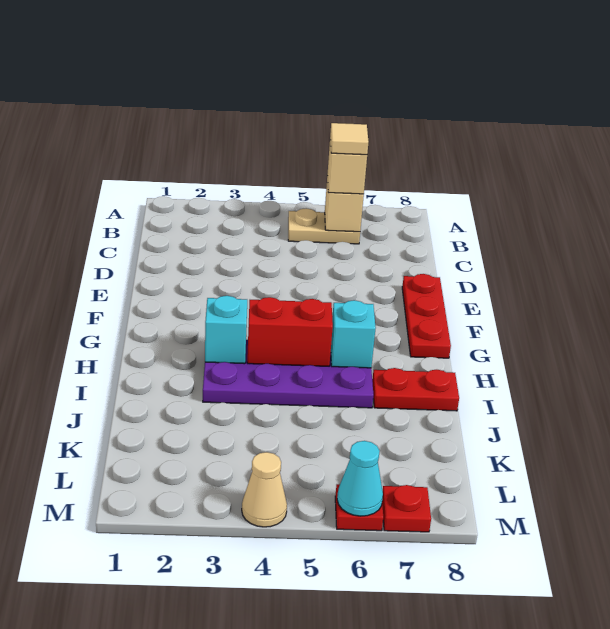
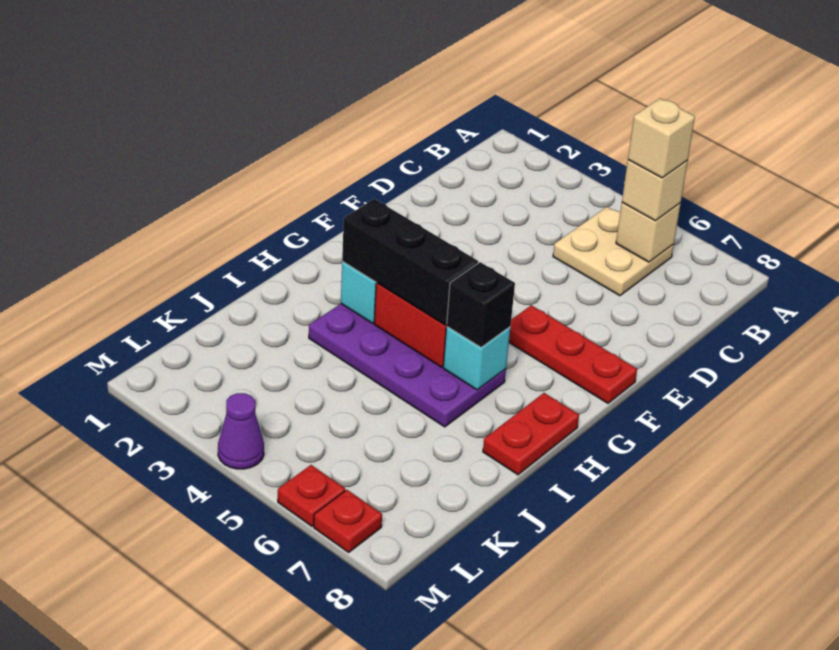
tan 1x2 plate [288,208,360,244] -> tan 2x2 plate [553,207,674,296]
tan 1x1 tile [330,123,368,155] -> tan 1x1 brick [628,98,695,178]
red 1x3 plate [402,274,451,358] -> red 1x3 plate turned to [509,305,637,403]
none -> black 1x3 brick [342,199,478,325]
none -> black 1x1 brick [447,262,515,347]
red 1x2 plate [372,368,459,411] -> red 1x2 plate turned to [483,393,579,475]
tan 1x1 cone [242,452,287,527] -> purple 1x1 cone [218,393,264,469]
cyan 1x1 cone [337,441,383,516] -> none

